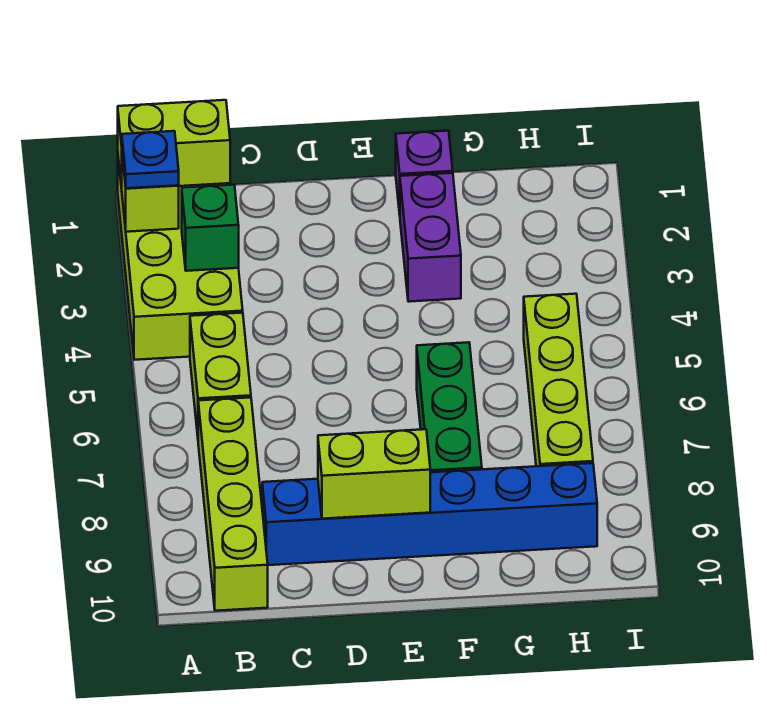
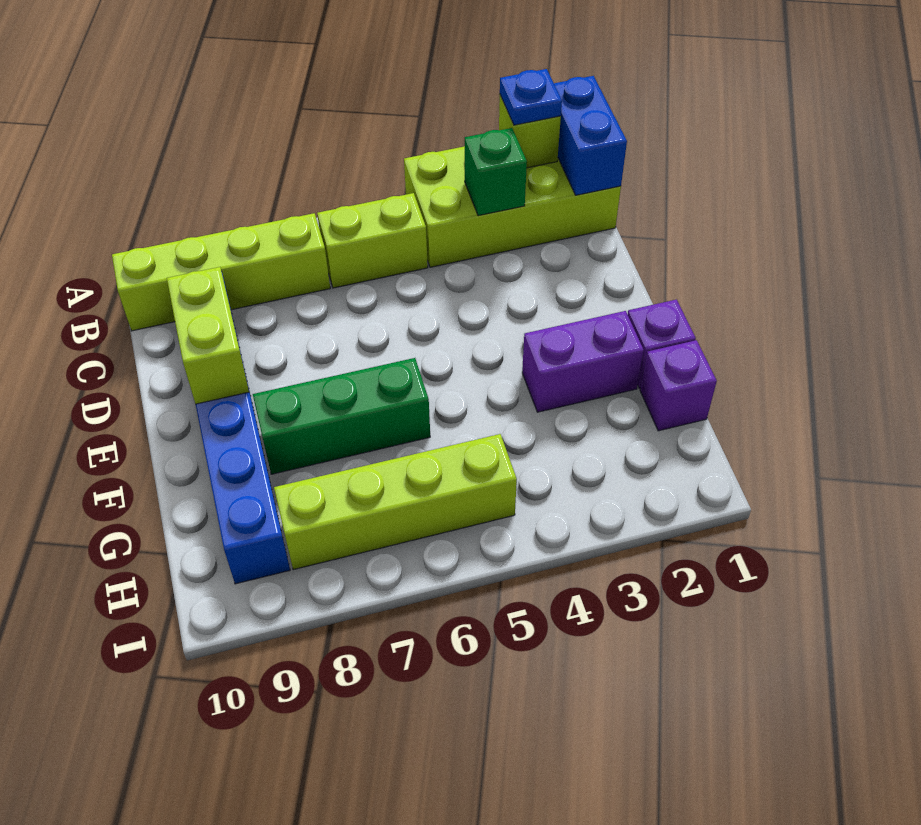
lime 1x2 brick [118,100,230,188] -> blue 1x2 brick [554,76,627,195]
none -> purple 1x1 brick [640,340,717,431]

